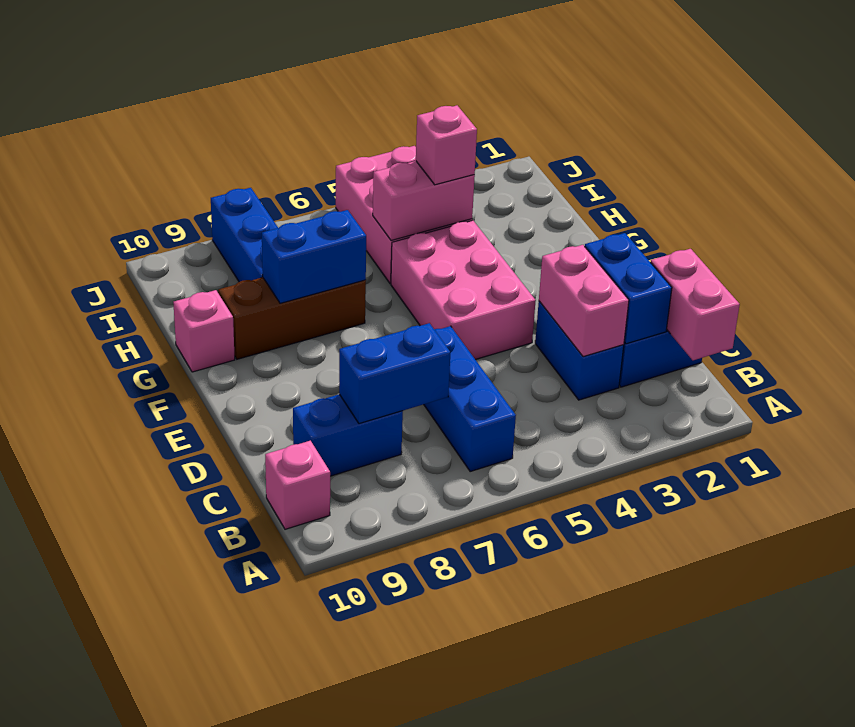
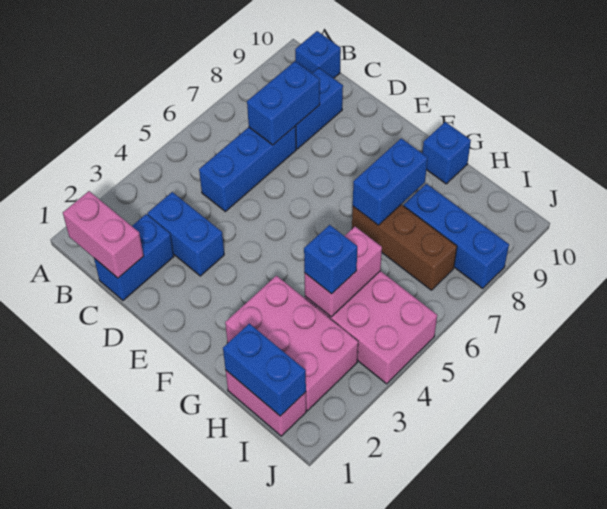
blue 1x3 brick [424,326,516,472] -> blue 1x3 brick turned to [199,126,296,211]
pink 1x1 brick [265,441,330,529] -> blue 1x1 brick [295,31,341,78]
blue 1x2 brick [585,233,672,344] -> blue 1x2 brick moved to [223,324,306,416]
pink 1x2 brick [539,245,629,357] -> pink 1x2 brick moved to [226,371,306,436]
pink 2x3 brick [391,221,536,359] -> pink 2x3 brick moved to [225,276,358,411]
brown 1x3 brick [218,277,366,359] -> brown 1x3 brick turned to [352,205,457,290]
pink 1x1 brick [173,290,235,372] -> blue 1x1 brick [422,122,471,184]
pink 1x1 brick [416,105,477,185] -> blue 1x1 brick [304,225,357,294]

